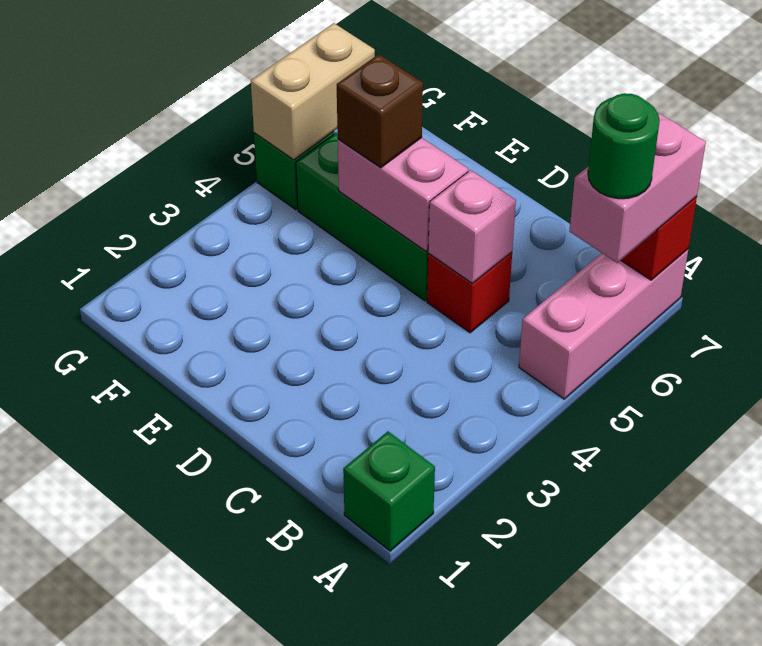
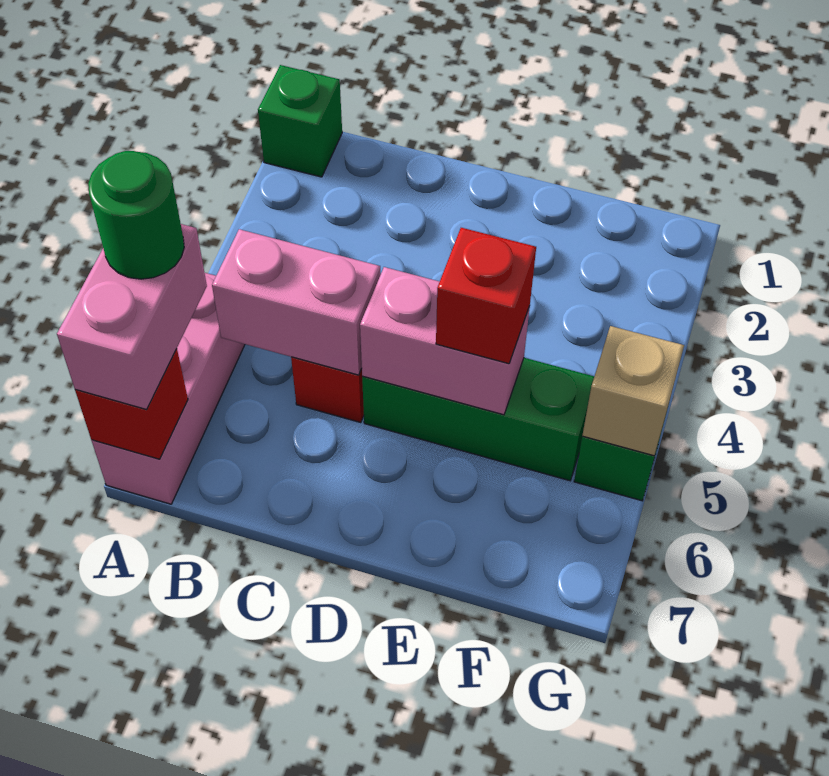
pink 1x1 brick [428,170,516,283] -> pink 1x2 brick [212,229,381,375]
brown 1x1 brick [337,54,423,168] -> red 1x1 brick [436,228,536,364]
tan 1x2 brick [251,23,375,160] -> tan 1x1 brick [582,326,684,456]

